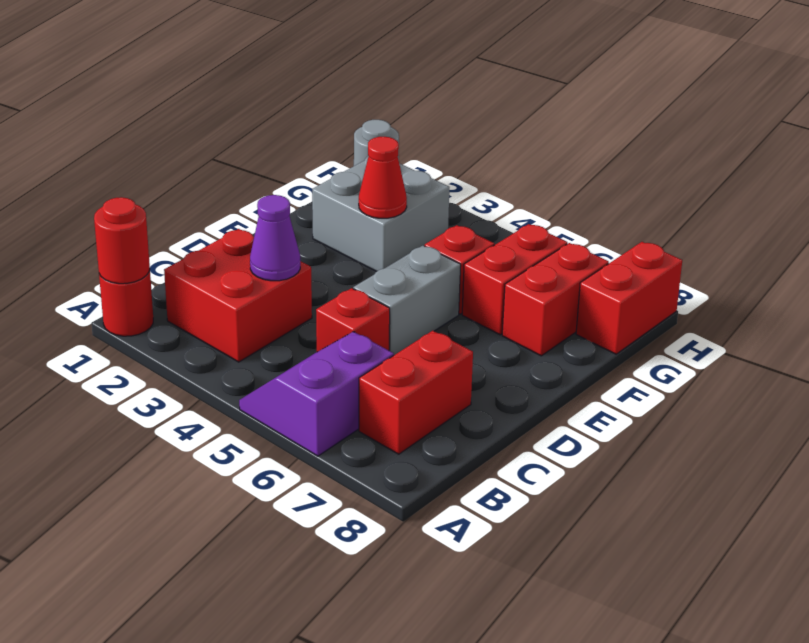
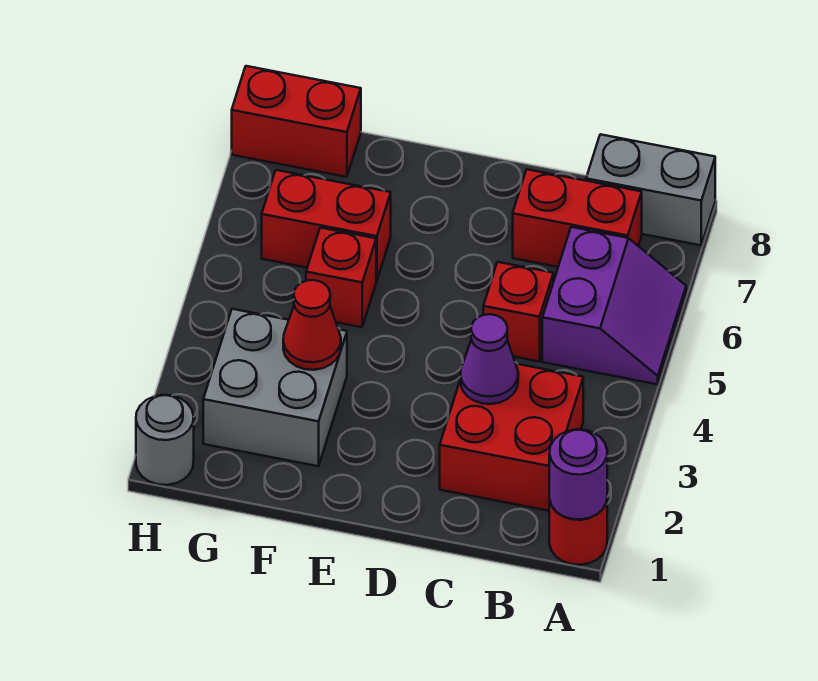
red 1x1 round brick [94,197,150,284] -> purple 1x1 round brick [549,429,607,520]
purple 2x2 slope [239,332,394,456] -> purple 2x2 slope turned to [542,227,686,384]
grey 1x2 brick [353,246,461,355] -> grey 1x2 brick moved to [586,134,715,245]
red 1x2 brick [502,243,609,356] -> none

